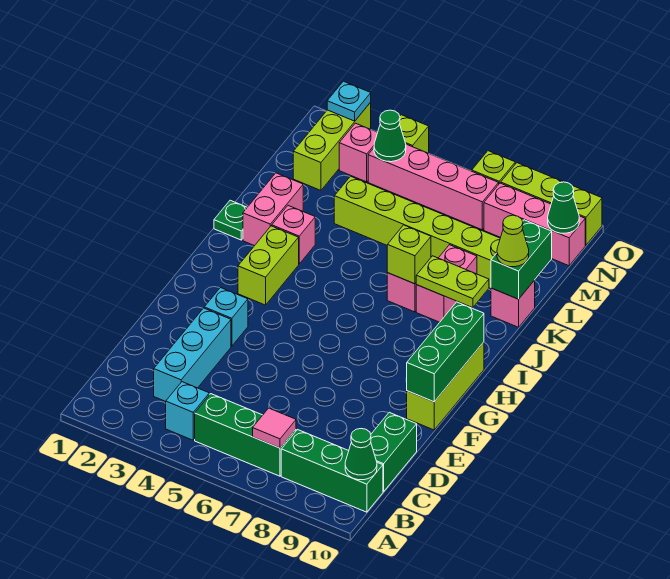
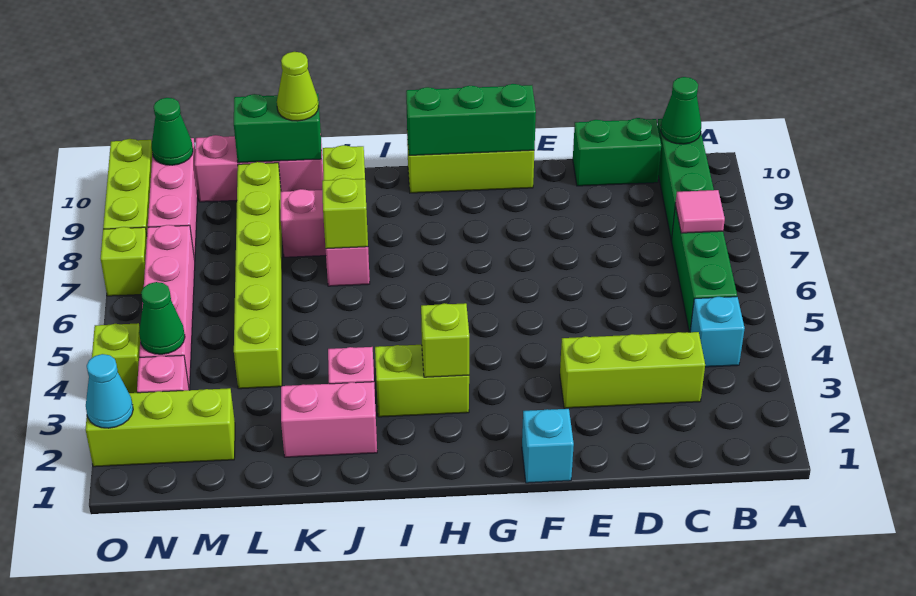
cyan 1x3 brick [154,308,231,401] -> lime 1x3 brick [560,332,705,408]
cyan 1x1 brick [204,288,248,346] -> cyan 1x1 brick moved to [522,409,574,483]
none -> lime 1x1 brick [421,303,469,377]
green 1x1 plate [214,200,247,240] -> none
pink 1x1 brick [491,280,535,327] -> pink 1x3 brick [195,135,323,202]
cyan 1x1 plate [327,81,371,121] -> cyan 1x1 cone [86,354,133,428]

